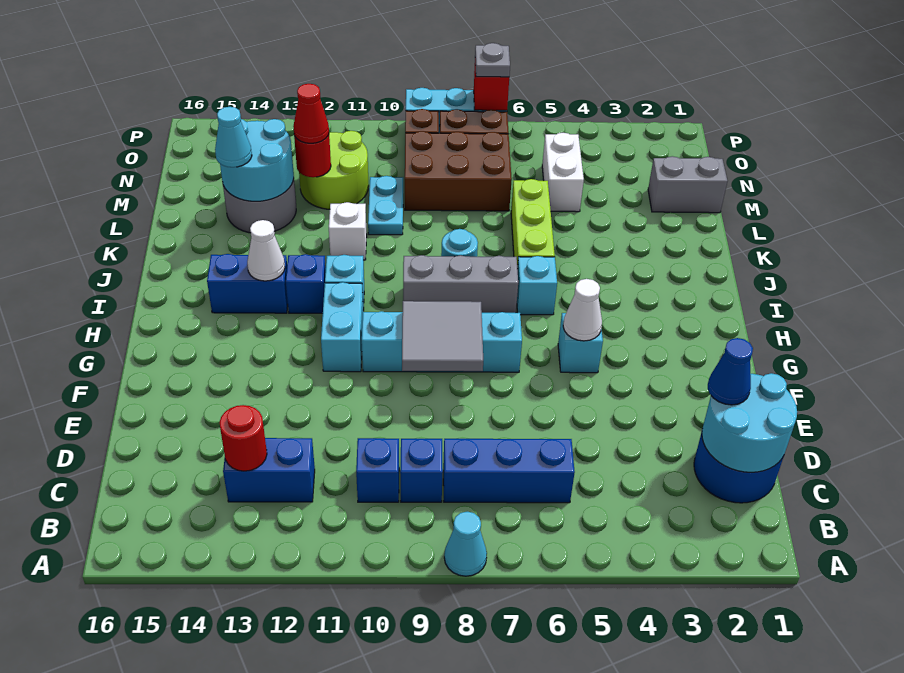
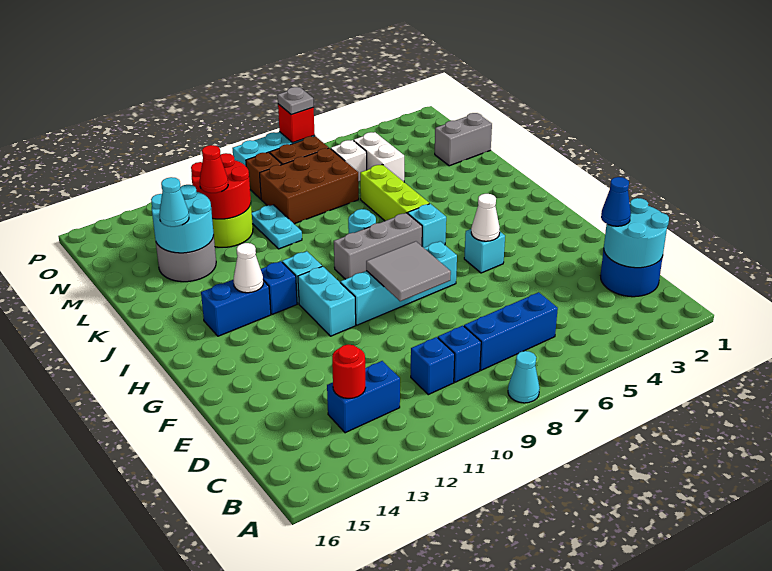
white 1x1 brick [329,202,367,260] -> white 1x1 brick moved to [331,140,367,181]
red 1x1 round brick [294,134,331,177] -> red 2x2 round brick [191,153,251,219]

